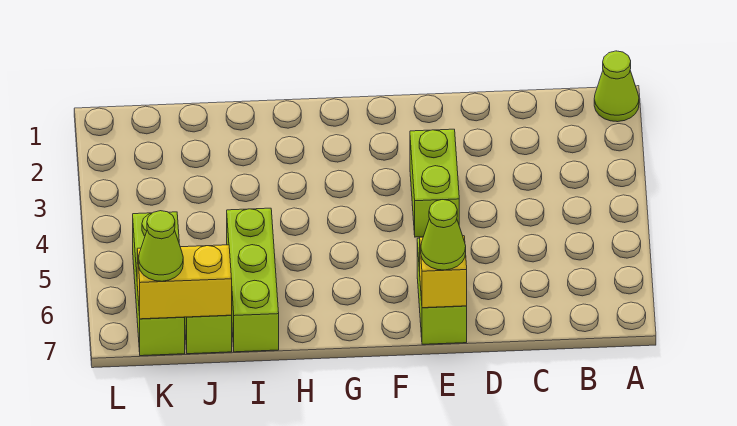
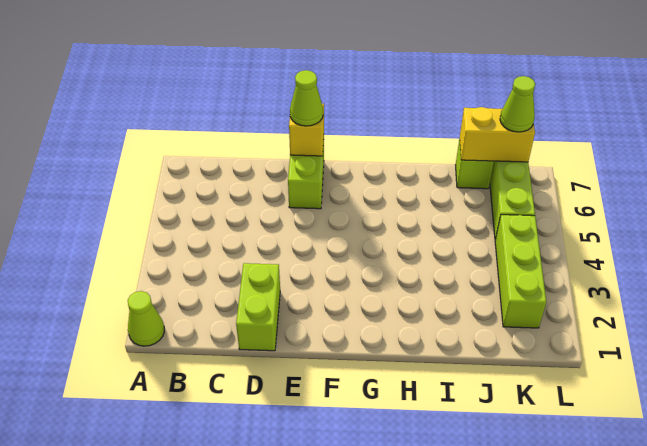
lime 1x2 brick [410,129,459,237] -> lime 1x2 brick moved to [236,263,280,351]
lime 1x3 brick [227,208,279,352] -> lime 1x3 brick moved to [495,215,546,328]

